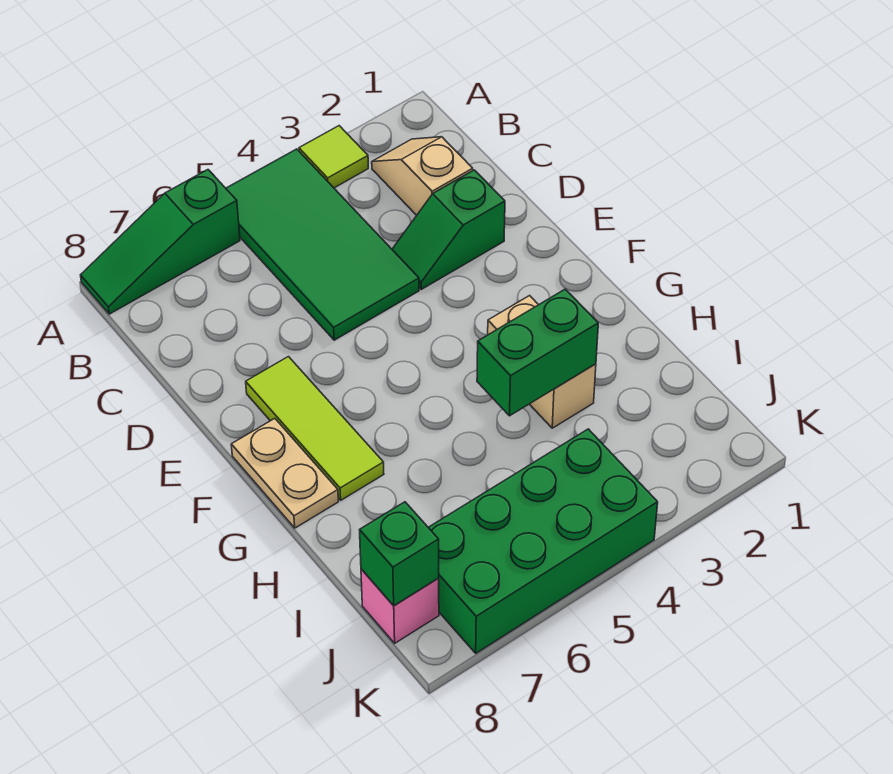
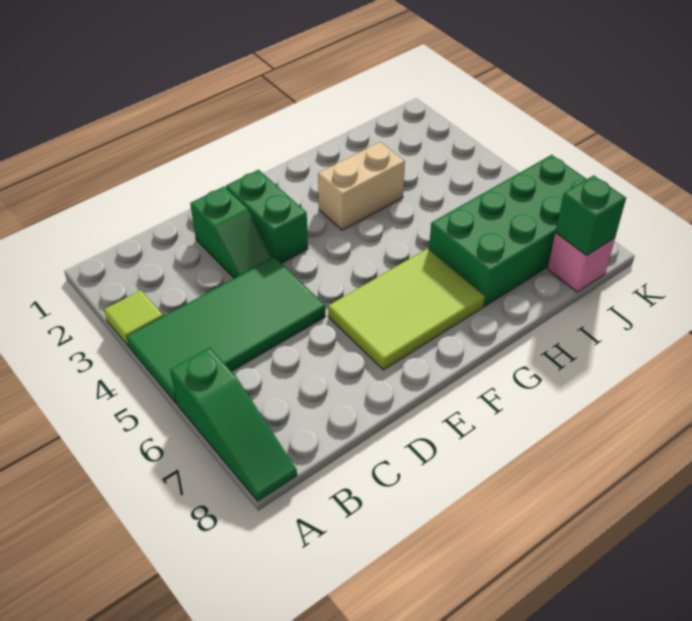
tan 1x2 slope [372,137,473,215] -> none
lime 1x3 tile [246,357,384,500] -> lime 2x3 tile [328,249,485,370]
tan 1x2 plate [231,418,338,528] -> none
green 1x2 brick [477,289,598,416] -> green 1x2 brick moved to [226,170,308,263]
green 2x4 brick [428,429,658,653] -> green 2x4 brick turned to [429,155,586,306]

